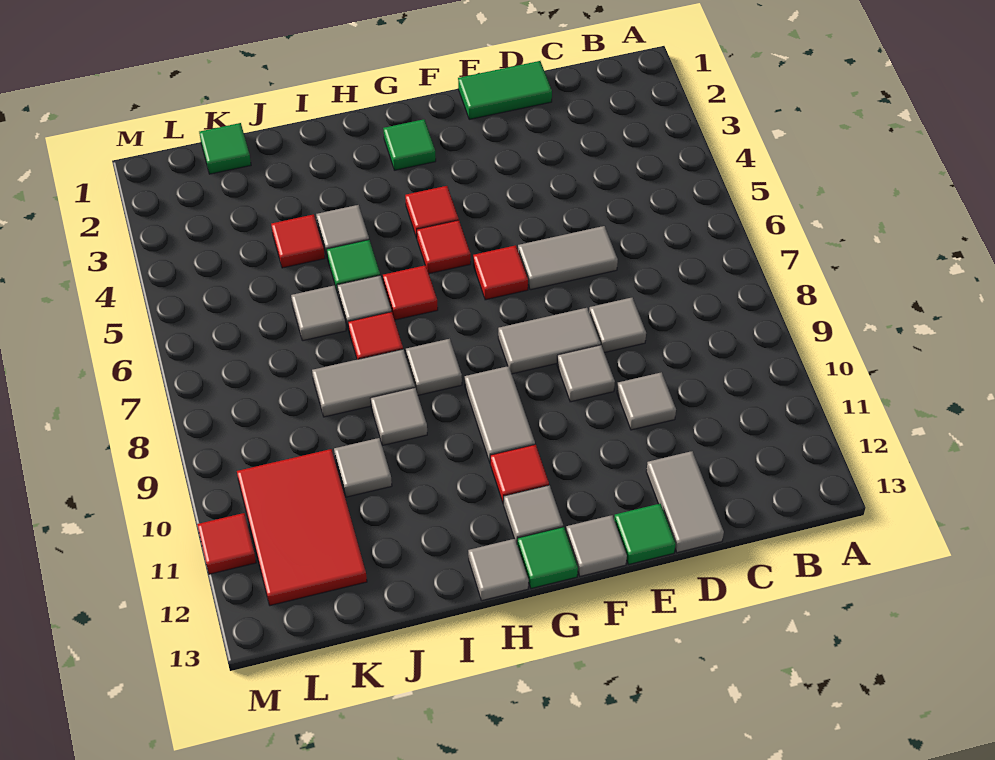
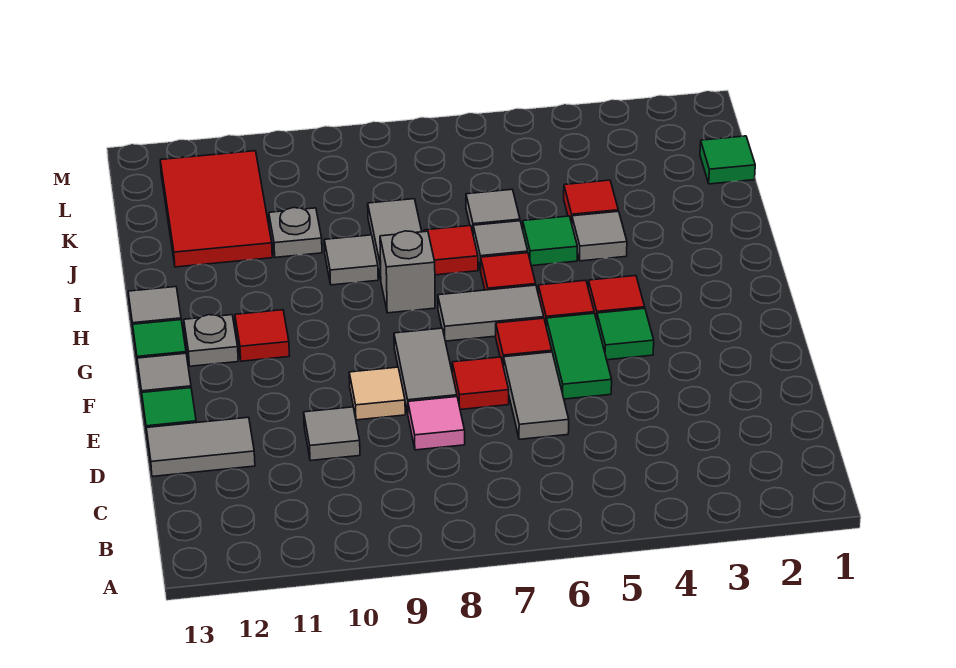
green 1x2 tile [458,61,552,119] -> green 1x2 tile moved to [546,313,612,399]
grey 1x1 tile [589,298,646,353] -> pink 1x1 tile [408,397,465,450]
grey 1x1 tile [557,345,615,402] -> tan 1x1 tile [349,367,405,420]
green 1x1 tile [383,119,436,170] -> green 1x1 tile moved to [597,308,654,360]
grey 1x2 tile [465,366,535,462] -> grey 1x2 tile moved to [438,285,544,341]
grey 1x1 tile [504,485,563,542] -> grey 1x1 plate [184,315,238,366]
grey 1x1 tile [406,339,462,395] -> grey 1x1 brick [380,231,435,313]
grey 1x1 tile [334,438,392,497] -> grey 1x1 plate [269,208,322,257]
red 2x3 tile [237,449,367,606] -> red 2x3 tile turned to [160,151,272,267]
red 1x1 tile [197,513,256,574] -> red 1x1 tile moved to [452,357,509,410]

